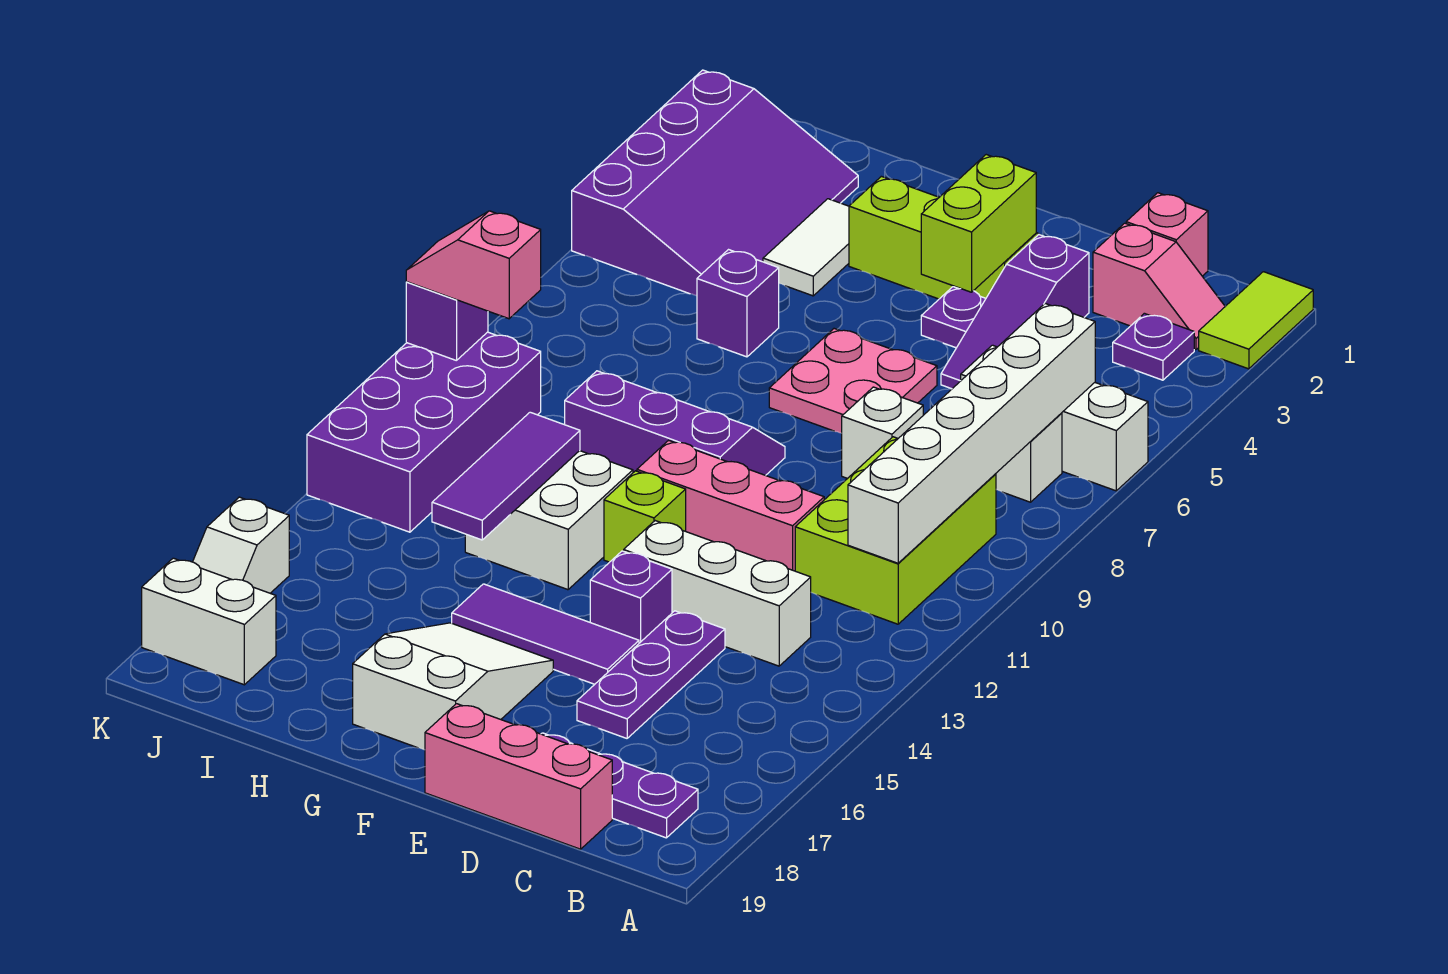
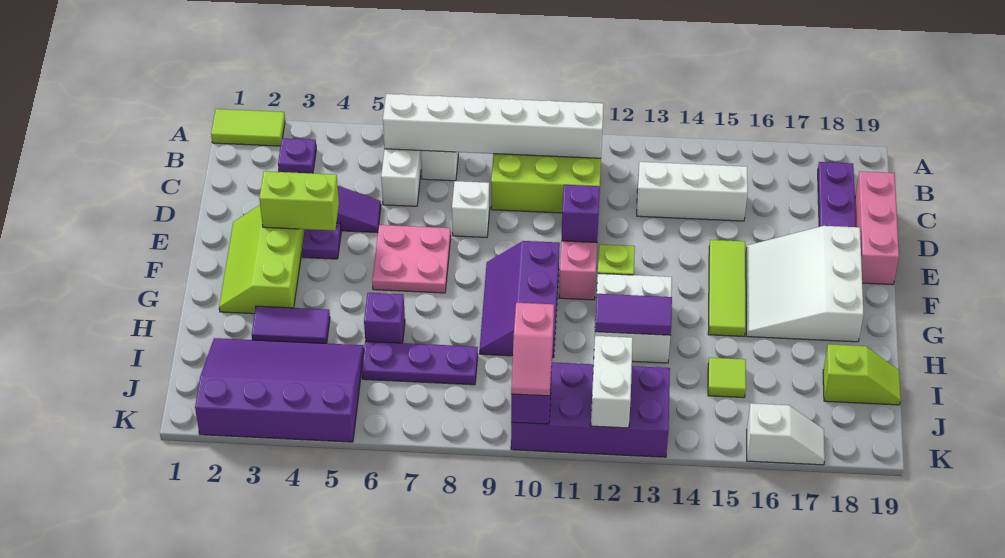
pink 1x2 slope [1093,223,1225,350] -> none
pink 1x1 brick [1126,193,1208,276] -> none
white 1x3 brick [624,521,811,666] -> white 1x3 brick turned to [637,162,748,221]
purple 1x3 plate [577,611,725,738] -> purple 1x3 plate moved to [362,341,478,385]
purple 1x1 brick [590,551,672,643] -> purple 1x1 brick moved to [562,185,600,243]
purple 1x3 tile [452,584,639,684] -> lime 1x3 tile [708,240,746,336]
white 2x3 slope [353,623,553,750] -> white 3x3 slope [746,226,864,342]
white 1x2 tile [763,199,849,296] -> purple 1x2 tile [251,306,330,343]
purple 1x3 tile [432,412,580,540] -> purple 1x2 tile [595,294,672,335]
none -> lime 1x1 tile [708,358,746,398]
none -> lime 1x2 slope [823,344,901,405]
white 1x2 brick [142,558,276,685] -> white 1x2 brick moved to [591,336,633,428]

